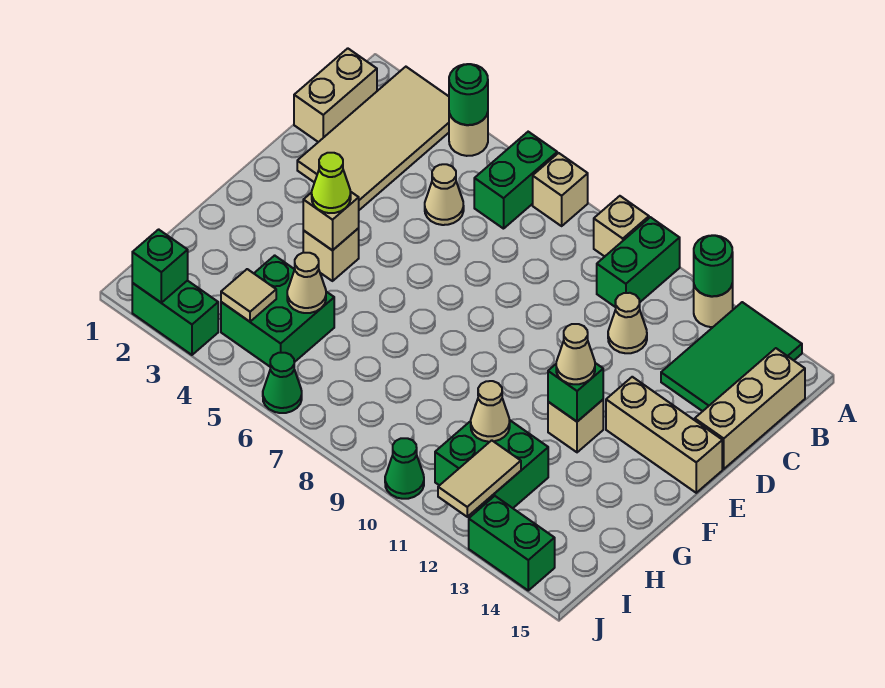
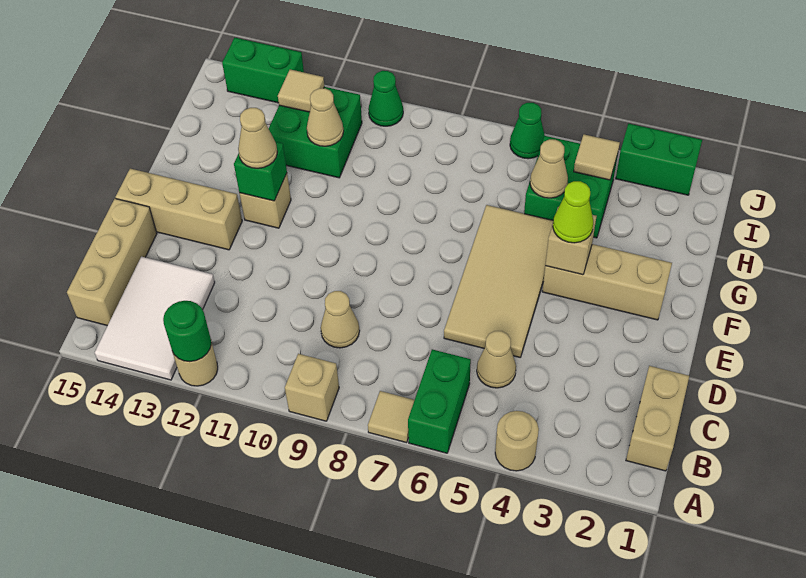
tan 2x4 tile [297,67,449,210] -> tan 2x4 tile moved to [444,205,553,357]
green 1x1 round brick [449,64,488,125] -> none
tan 1x1 brick [533,153,588,226] -> tan 1x1 tile [368,391,414,443]
green 1x2 brick [597,217,680,307] -> none
green 2x3 tile [661,302,802,411] -> white 2x3 tile [95,256,215,380]
tan 1x1 cone [608,293,647,353] -> tan 1x1 cone moved to [321,291,360,348]
tan 1x1 brick [303,228,359,281] -> tan 1x3 brick [542,244,672,320]
tan 1x2 tile [438,440,521,517] -> tan 1x1 tile [278,70,324,112]
green 1x1 brick [132,229,188,303] -> none

